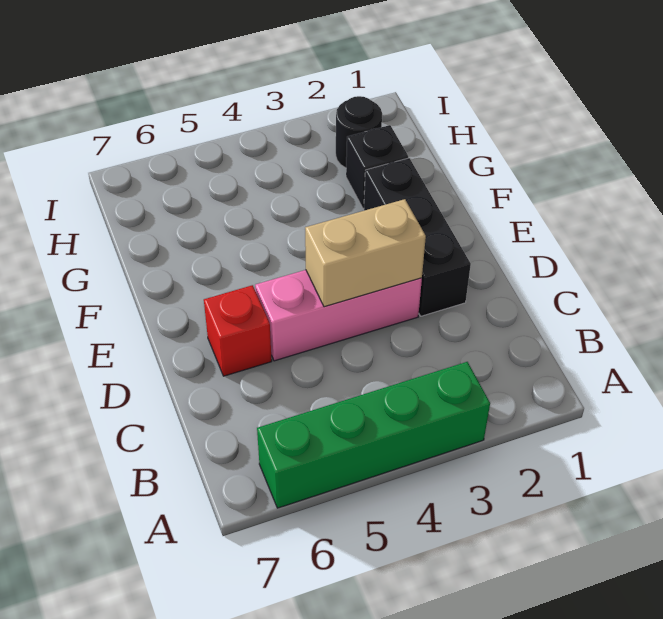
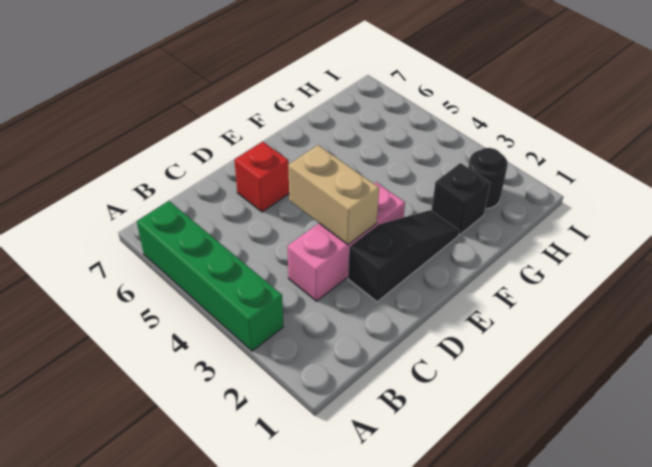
black 1x3 brick [364,158,471,316] -> black 1x3 slope [348,210,459,302]
pink 1x3 brick [255,270,422,361] -> pink 1x3 brick turned to [287,182,405,301]

